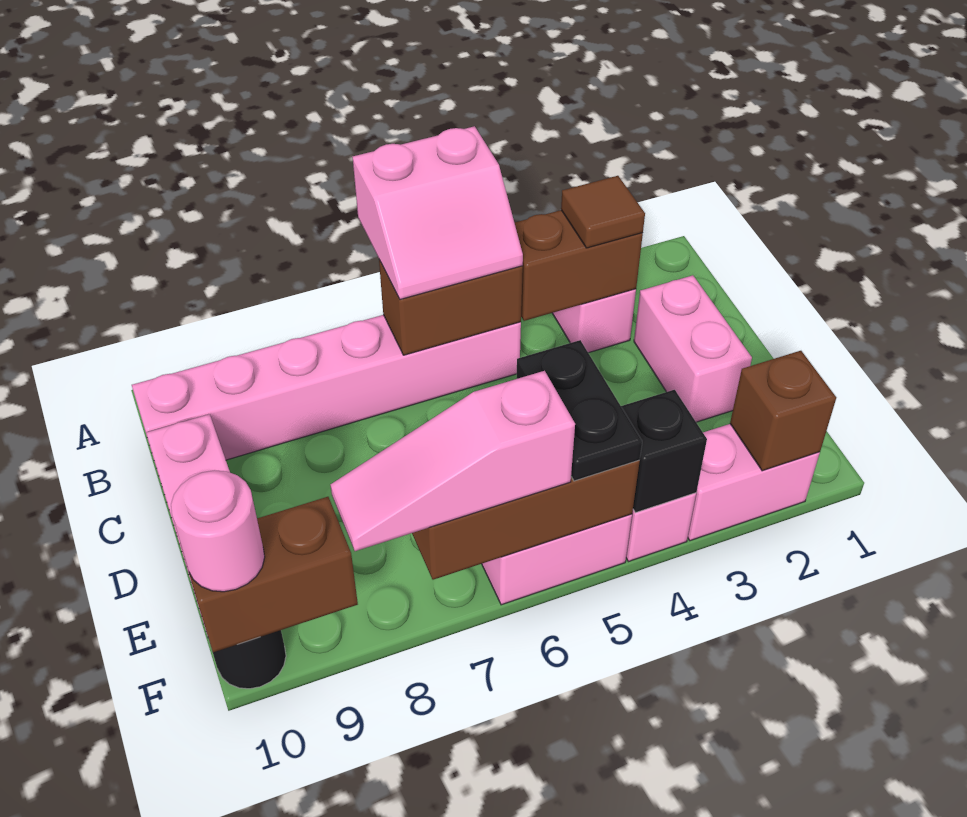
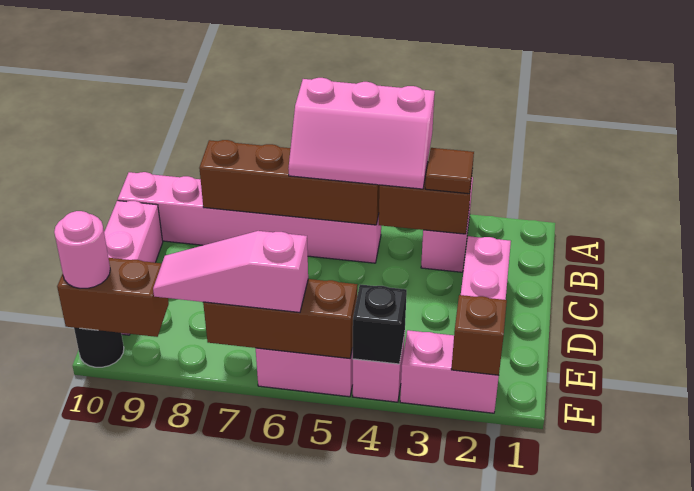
pink 2x2 slope [353,126,523,299] -> pink 2x3 slope [288,78,435,189]
brown 1x2 brick [379,260,523,355] -> brown 1x4 brick [199,140,379,225]
black 1x2 plate [516,340,642,481] -> none

